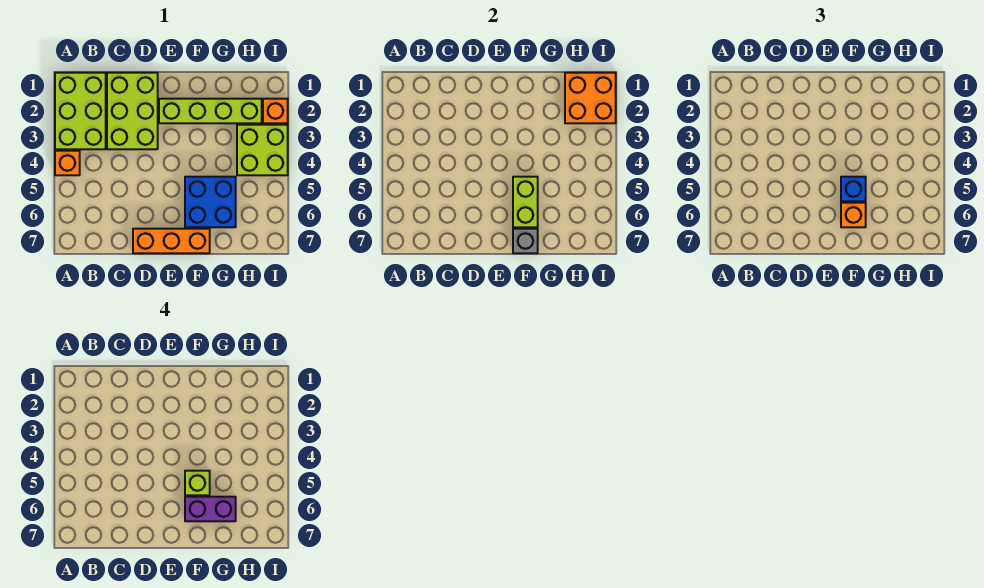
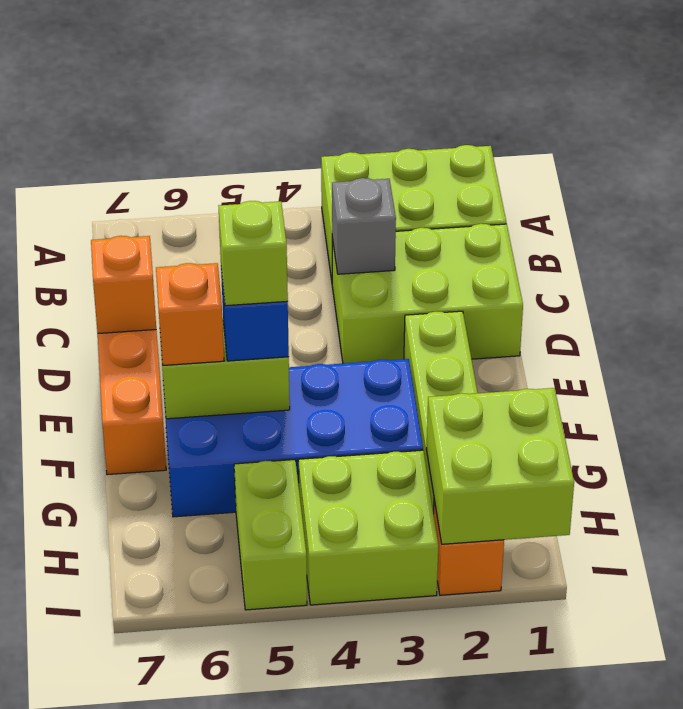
orange 1x1 brick [55,151,80,175] -> orange 1x1 brick moved to [91,236,156,333]
blue 2x2 brick [185,177,236,227] -> blue 2x4 brick [164,359,423,517]
purple 1x2 brick [185,497,236,521] -> none
grey 1x1 brick [513,229,538,253] -> grey 1x1 brick moved to [332,178,396,274]
orange 2x2 brick [565,73,616,123] -> lime 2x2 brick [426,388,574,544]
none -> lime 1x2 brick [234,460,307,610]

